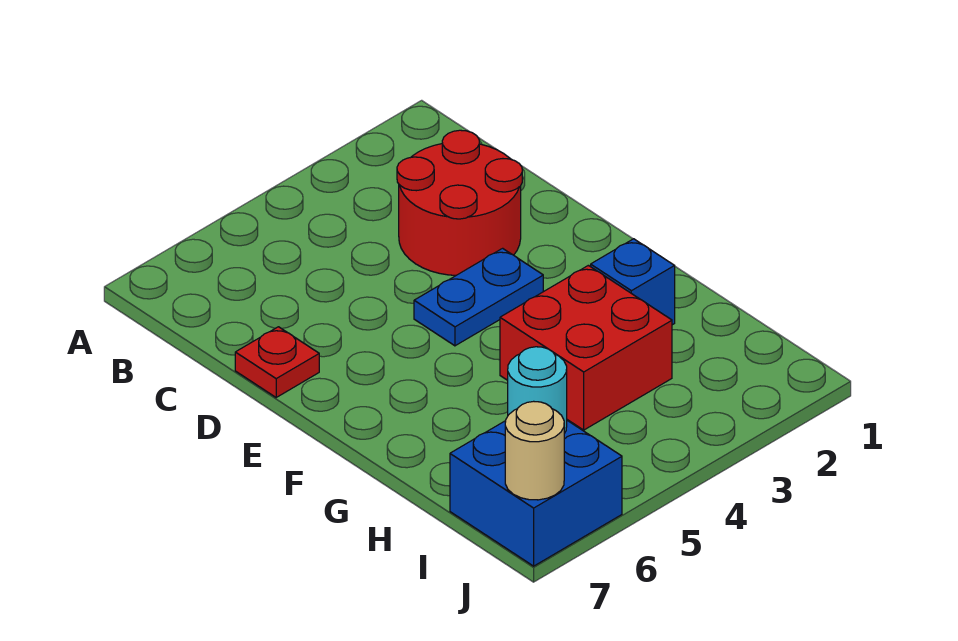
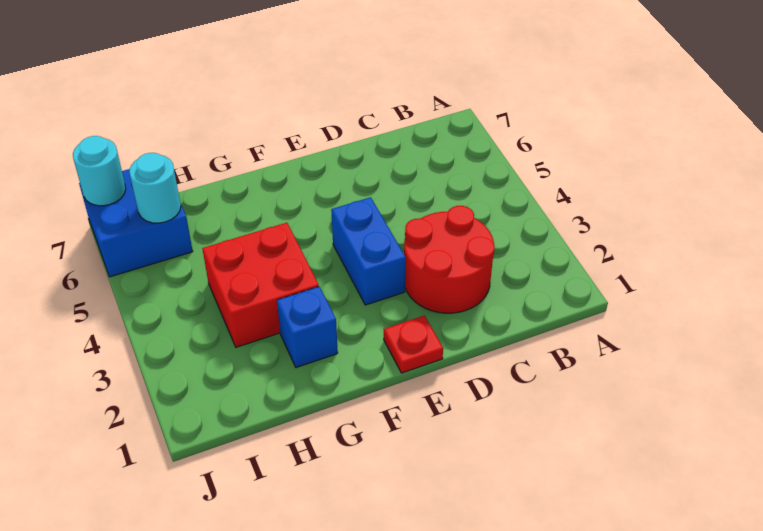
red 1x1 plate [235,327,319,397] -> red 1x1 plate moved to [384,316,443,373]
blue 1x2 plate [414,248,543,346] -> blue 1x2 brick [331,197,406,305]
tan 1x1 round brick [505,401,564,500] -> cyan 1x1 round brick [73,136,126,206]

